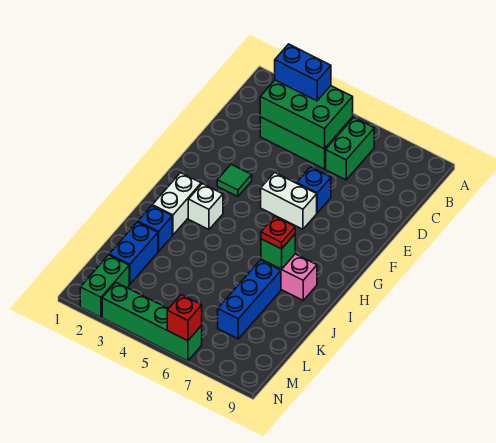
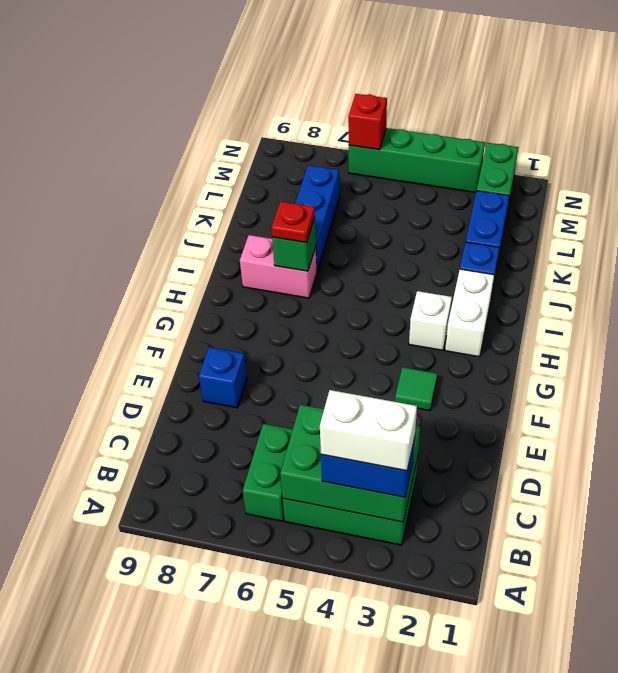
blue 1x1 brick [297,167,331,213] -> blue 1x1 brick moved to [199,347,247,408]
white 1x2 brick [261,173,317,229] -> white 1x2 brick moved to [320,390,417,471]

